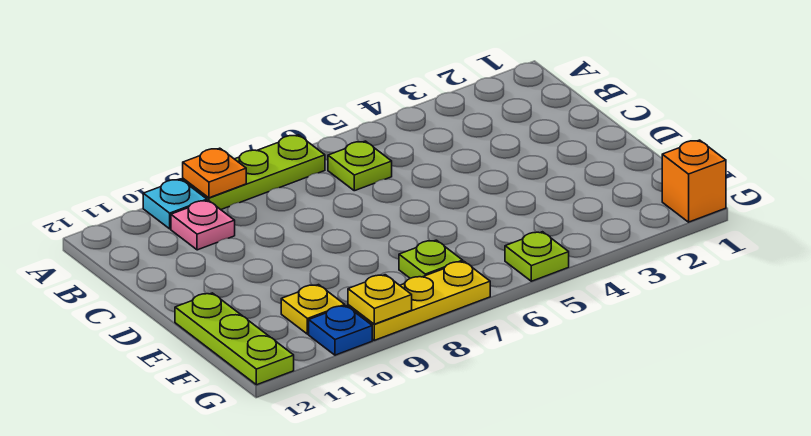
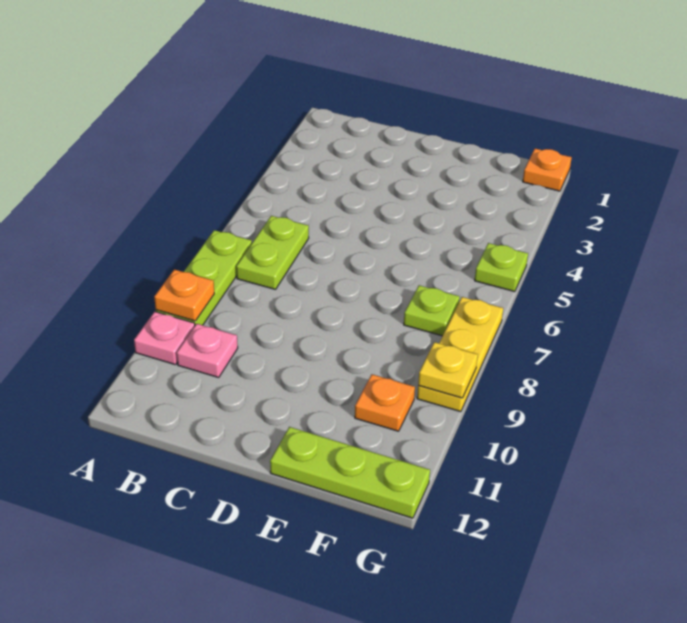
cyan 1x1 plate [143,179,207,229] -> pink 1x1 plate [134,312,195,365]
lime 1x1 plate [328,141,392,191] -> lime 1x2 plate [236,216,309,289]
yellow 1x1 plate [281,285,345,334] -> orange 1x1 plate [355,374,415,431]
orange 1x1 brick [662,140,726,222] -> orange 1x1 plate [523,149,572,191]
blue 1x1 plate [309,306,372,355] -> none

